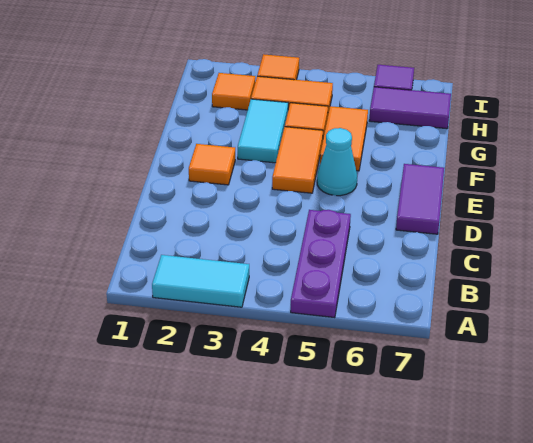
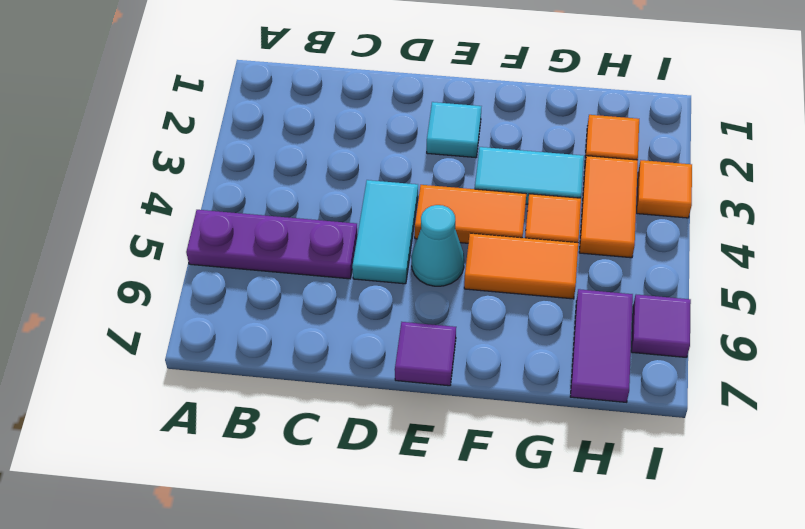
cyan 1x2 tile [152,255,249,307] -> cyan 1x2 tile moved to [352,180,418,284]
purple 1x2 tile [396,164,444,234] -> purple 1x1 tile [395,322,456,386]
orange 1x1 tile [189,144,235,185] -> cyan 1x1 tile [427,102,481,158]

